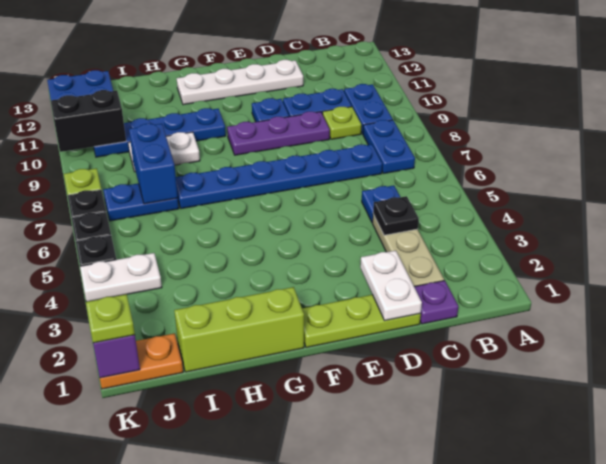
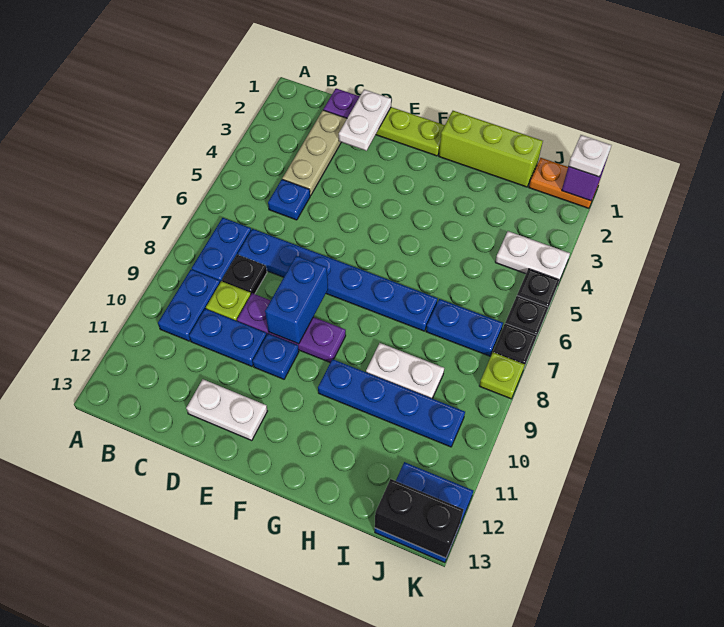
black 1x1 plate [373,196,419,235] -> black 1x1 plate moved to [222,255,267,294]
white 1x4 plate [177,60,303,105] -> white 1x2 plate [186,379,267,441]
blue 1x2 brick [129,123,178,204] -> blue 1x2 brick moved to [265,256,328,344]
black 1x2 brick [51,90,126,152] -> black 1x2 brick moved to [375,479,464,558]
lime 1x1 plate [86,294,135,343] -> white 1x1 plate [568,135,612,177]

